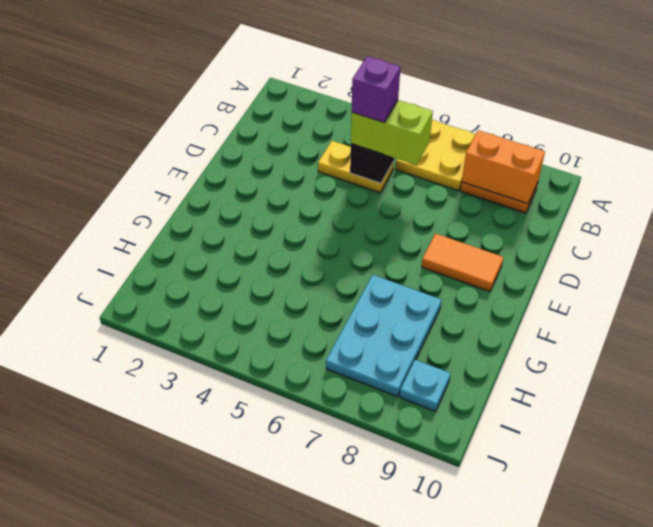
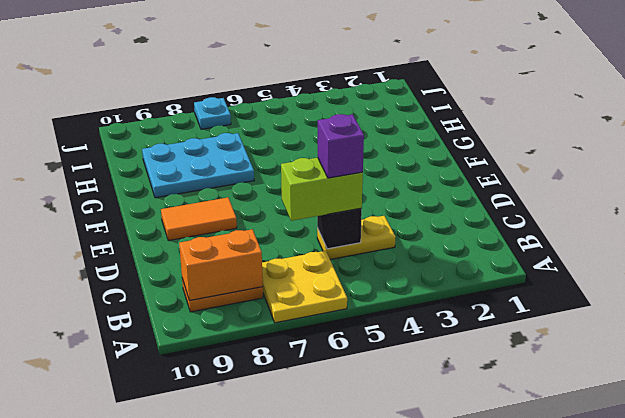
cyan 2x3 plate [326,275,442,397] -> cyan 2x3 plate turned to [142,133,254,198]
cyan 1x1 plate [400,360,451,411] -> cyan 1x1 plate moved to [194,97,231,129]

